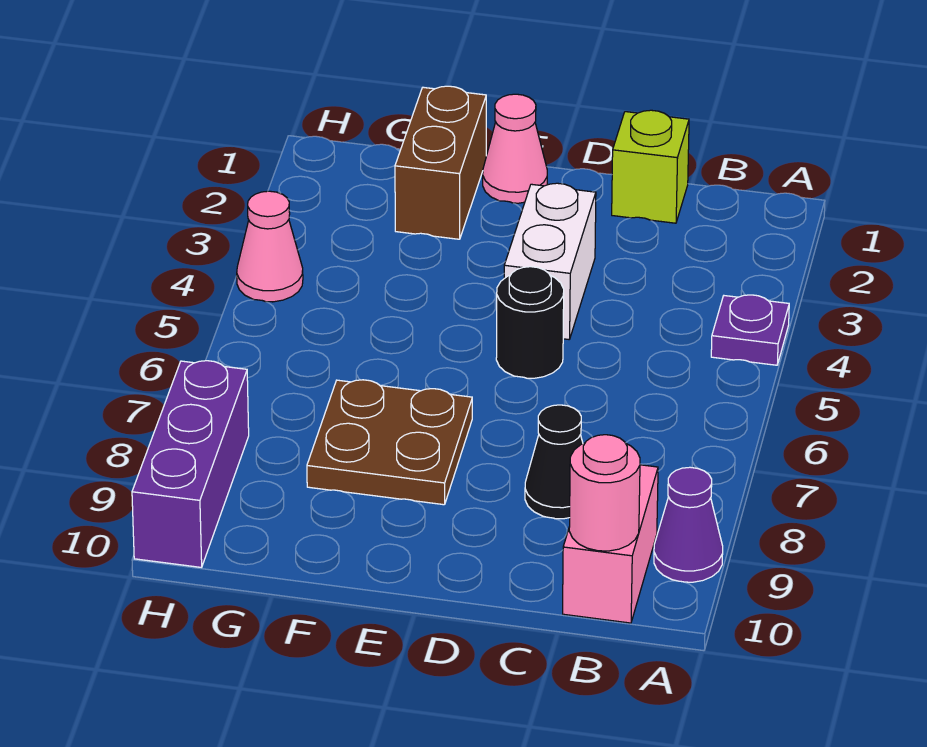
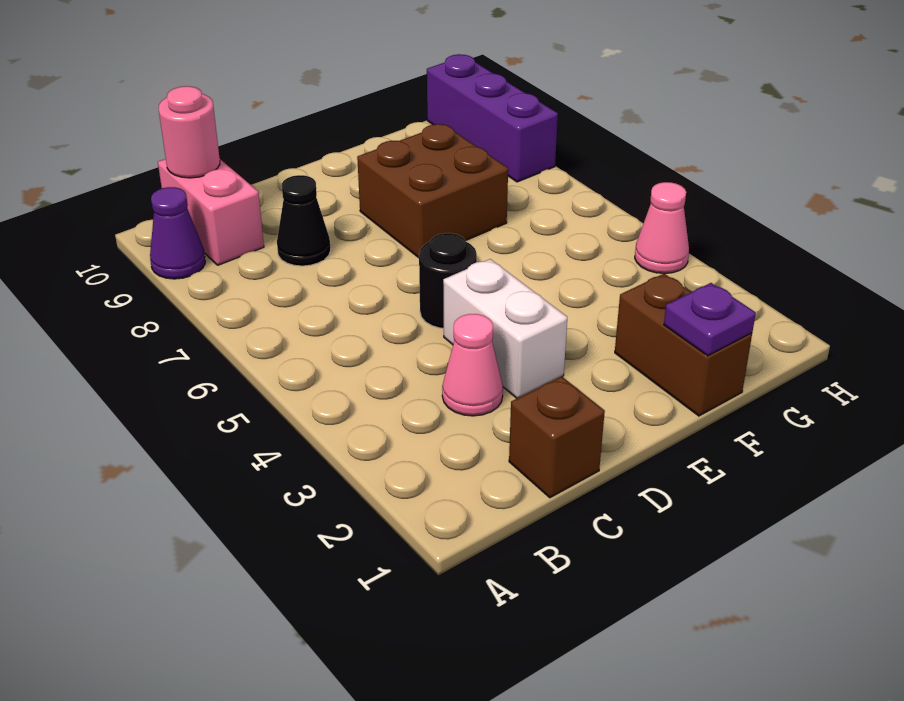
purple 1x1 plate [711,295,789,365] -> purple 1x1 plate moved to [664,283,756,356]
lime 1x1 brick [612,110,689,223] -> brown 1x1 brick [509,376,605,498]
pink 1x1 cone [483,94,547,203] -> pink 1x1 cone moved to [442,314,503,416]
brown 2x2 plate [307,380,472,505] -> brown 2x2 brick [357,124,508,258]

